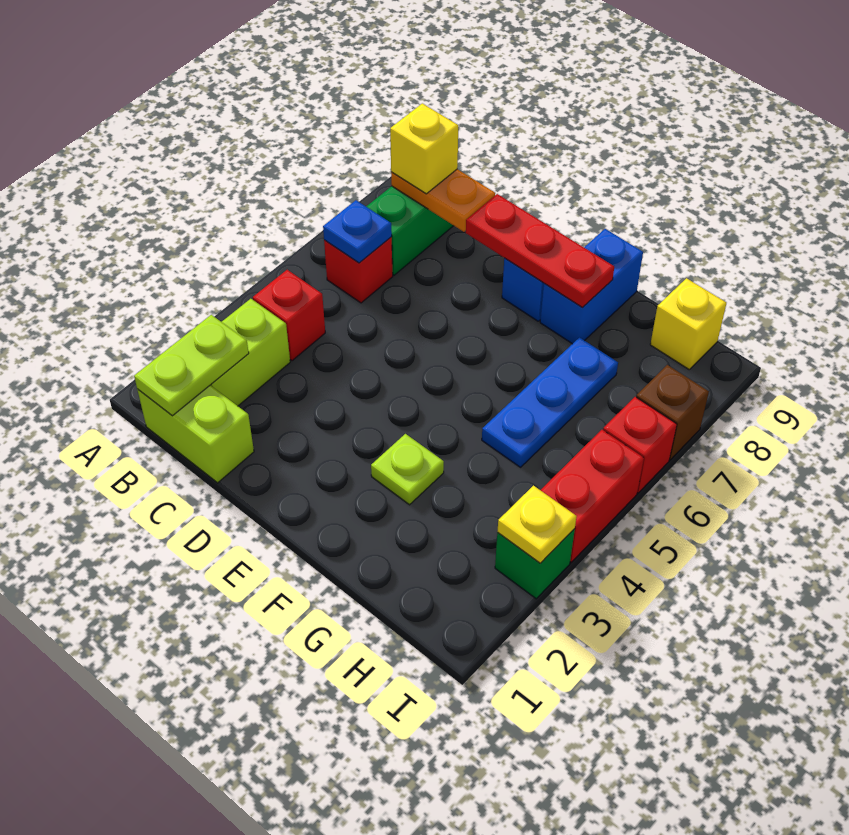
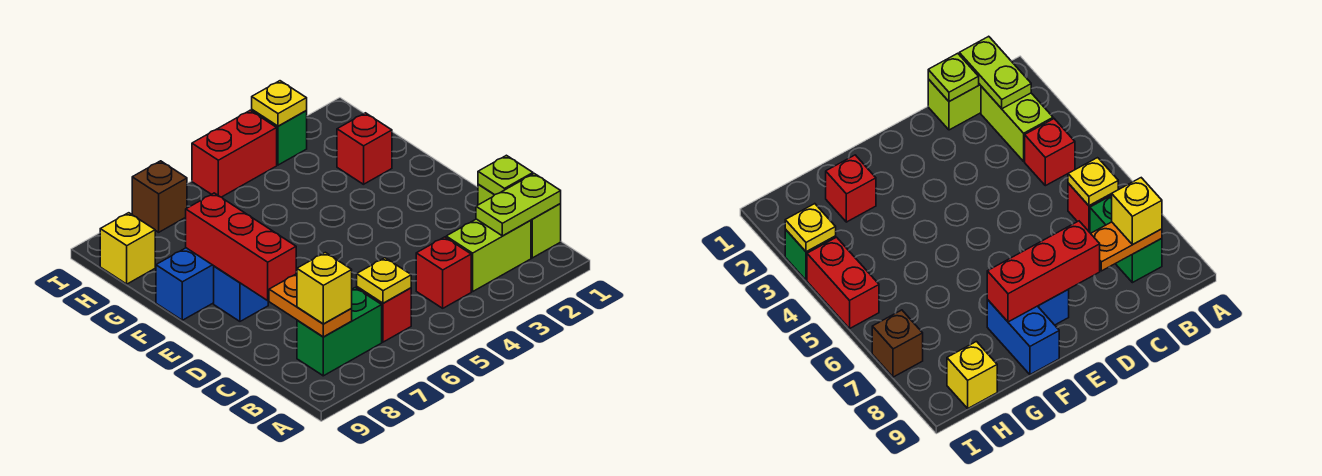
blue 1x1 plate [323,200,392,263] -> yellow 1x1 plate [357,258,411,303]
red 1x3 plate [466,194,614,307] -> red 1x3 brick [186,193,296,301]
lime 1x1 plate [371,434,444,505] -> lime 1x1 plate moved to [478,155,533,195]
blue 1x3 plate [482,338,618,467] -> none
red 1x1 brick [603,397,677,493] -> red 1x1 brick moved to [337,113,392,184]

